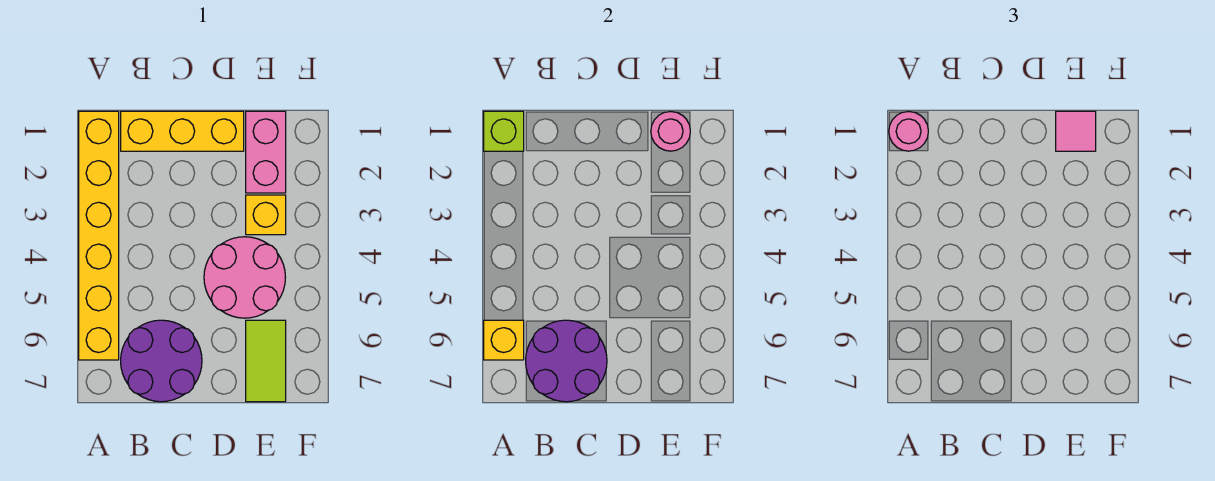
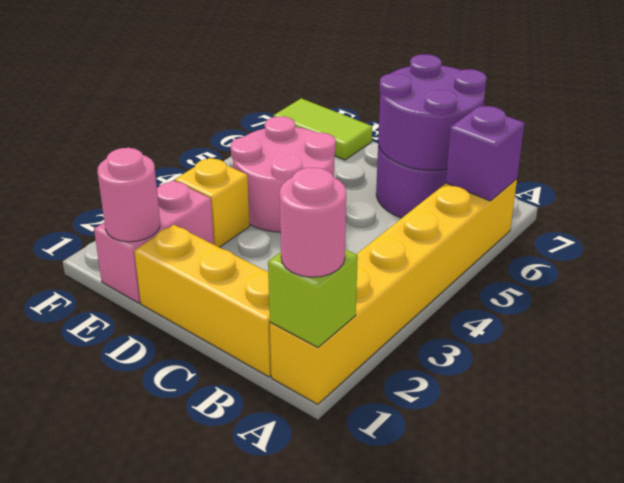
yellow 1x1 brick [484,320,524,360] -> purple 1x1 brick [446,106,524,201]
pink 1x1 tile [1056,111,1096,151] -> none
lime 1x2 tile [246,320,286,402] -> lime 1x2 tile turned to [274,98,372,160]

